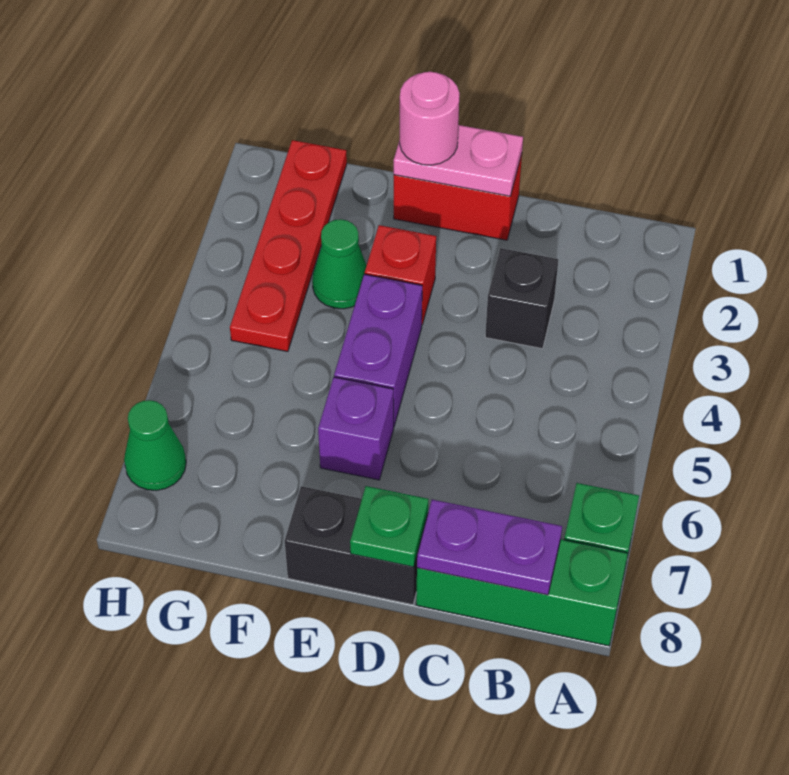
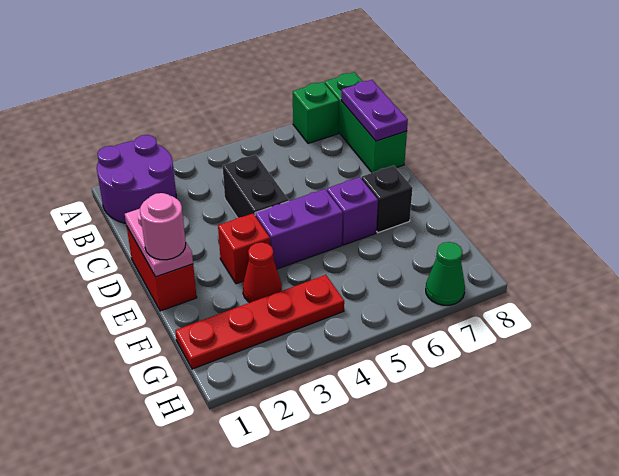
none -> purple 2x2 round brick [97,135,176,223]
black 1x1 brick [485,248,558,349] -> black 1x1 brick moved to [361,166,412,233]
black 1x2 brick [285,486,417,605] -> black 1x2 brick moved to [223,155,289,218]
green 1x1 plate [350,486,429,567] -> none
green 1x1 cone [312,219,367,309] -> red 1x1 cone [243,242,282,303]

